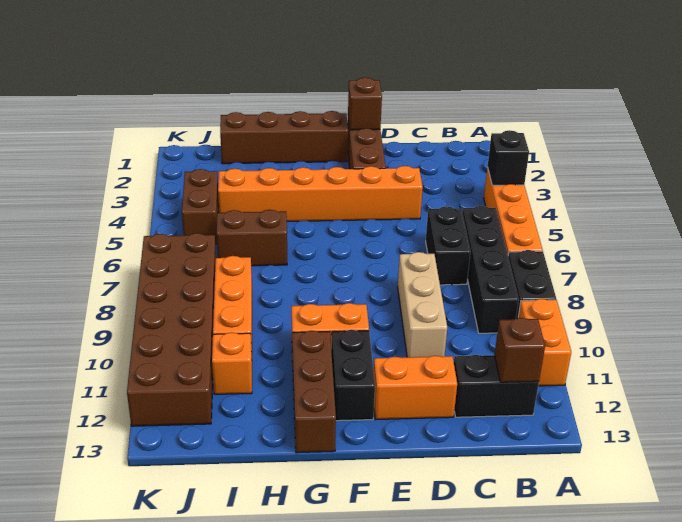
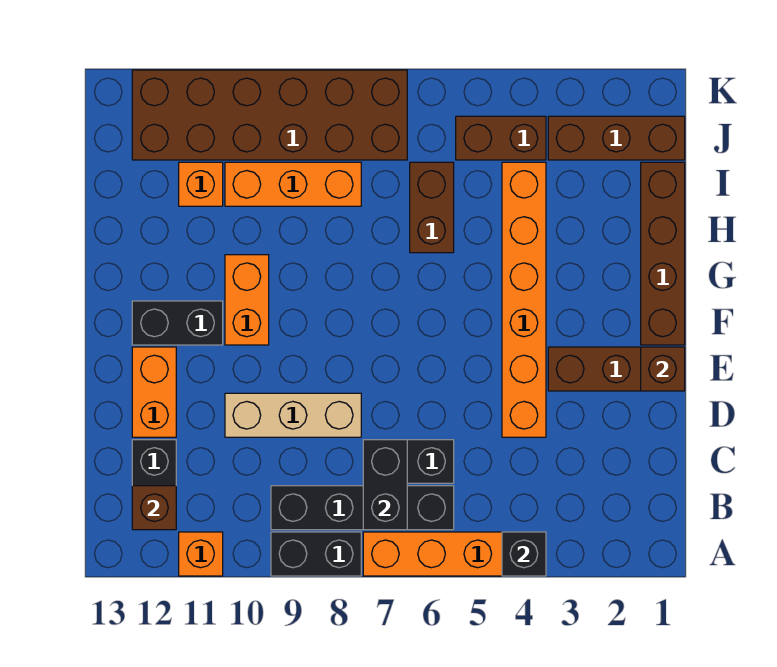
orange 1x2 brick [518,299,571,386] -> orange 1x1 brick [179,532,223,576]
none -> black 1x2 brick [363,440,407,530]
brown 1x3 brick [292,331,336,453] -> brown 1x3 brick moved to [548,116,685,160]

